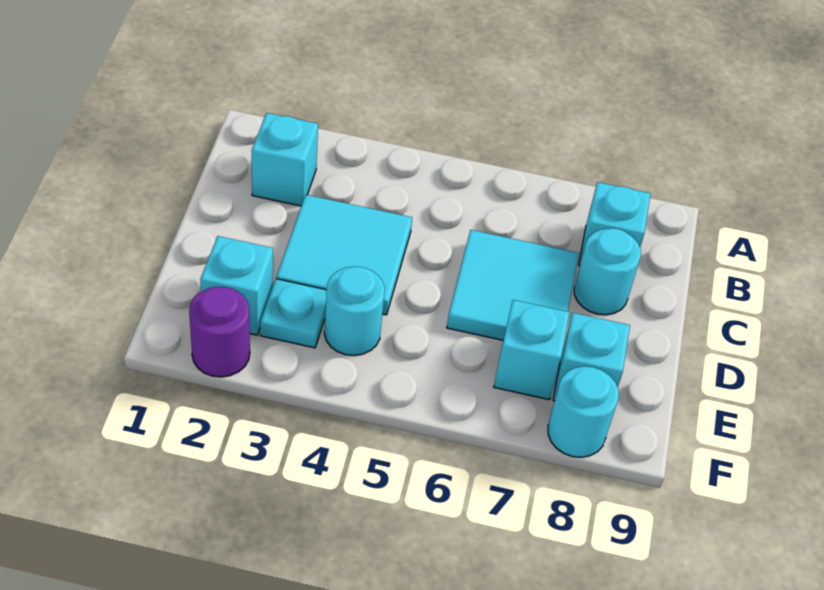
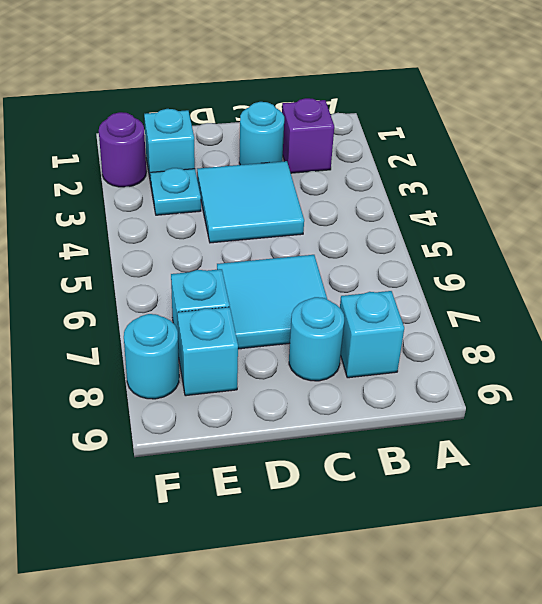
cyan 1x1 brick [252,113,318,206] -> purple 1x1 brick [282,98,334,173]
cyan 1x1 round brick [324,266,385,356] -> cyan 1x1 round brick moved to [239,102,284,165]

